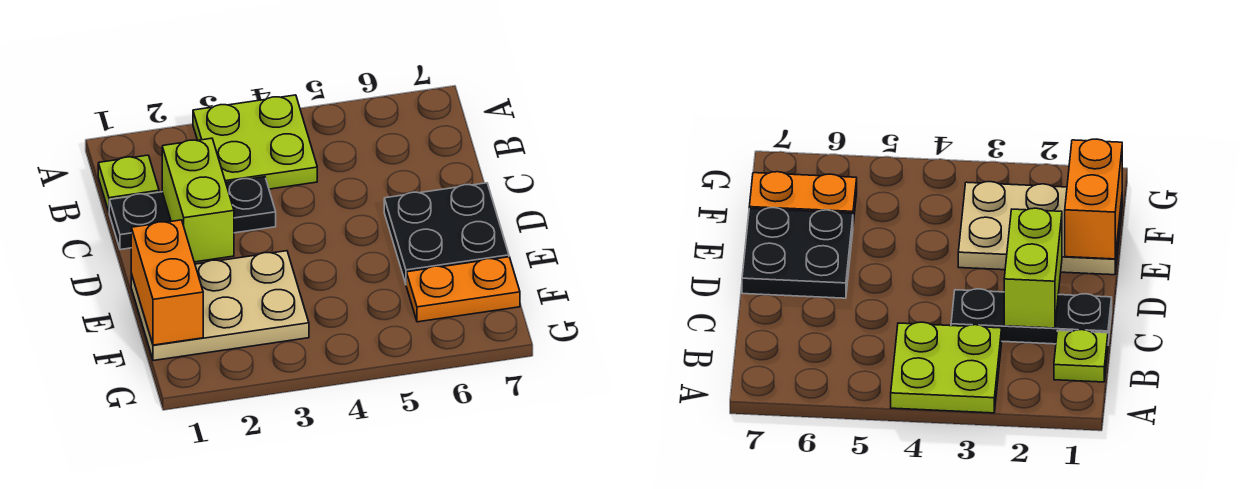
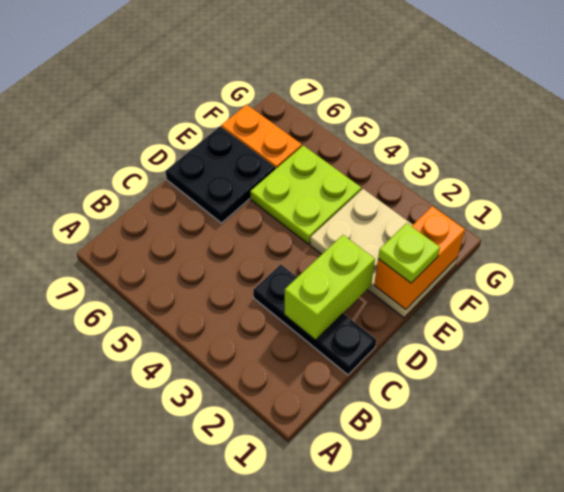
lime 2x2 plate [193,95,317,189] -> lime 2x2 plate moved to [250,145,361,244]
lime 1x1 plate [98,155,159,211] -> lime 1x1 plate moved to [378,223,440,283]

